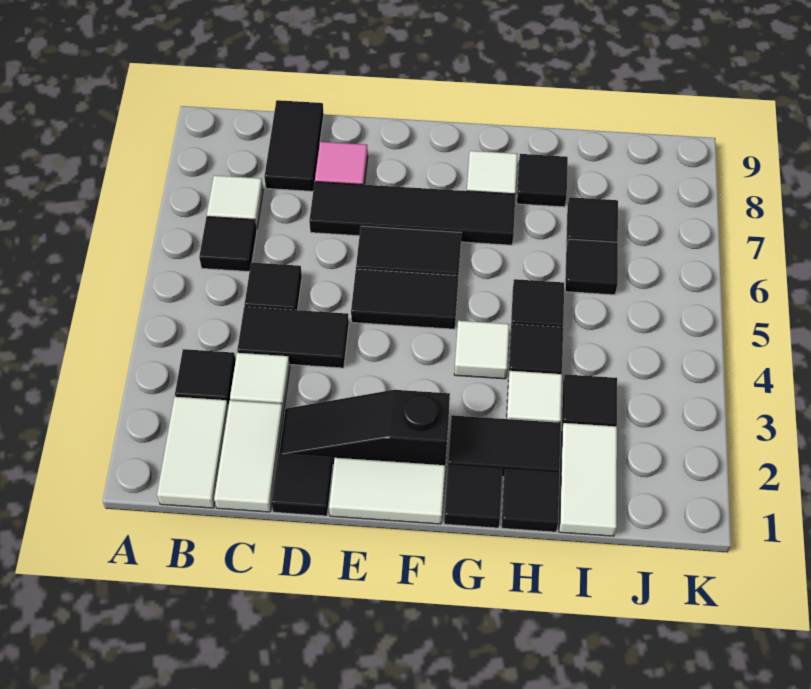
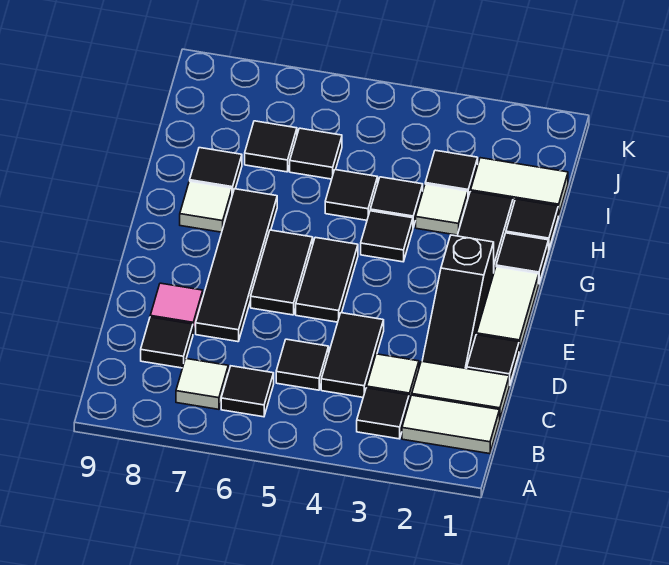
black 1x2 tile [264,100,324,191] -> black 1x1 tile [141,317,193,368]
white 1x1 tile [454,321,509,379] -> black 1x1 tile [361,211,413,262]

